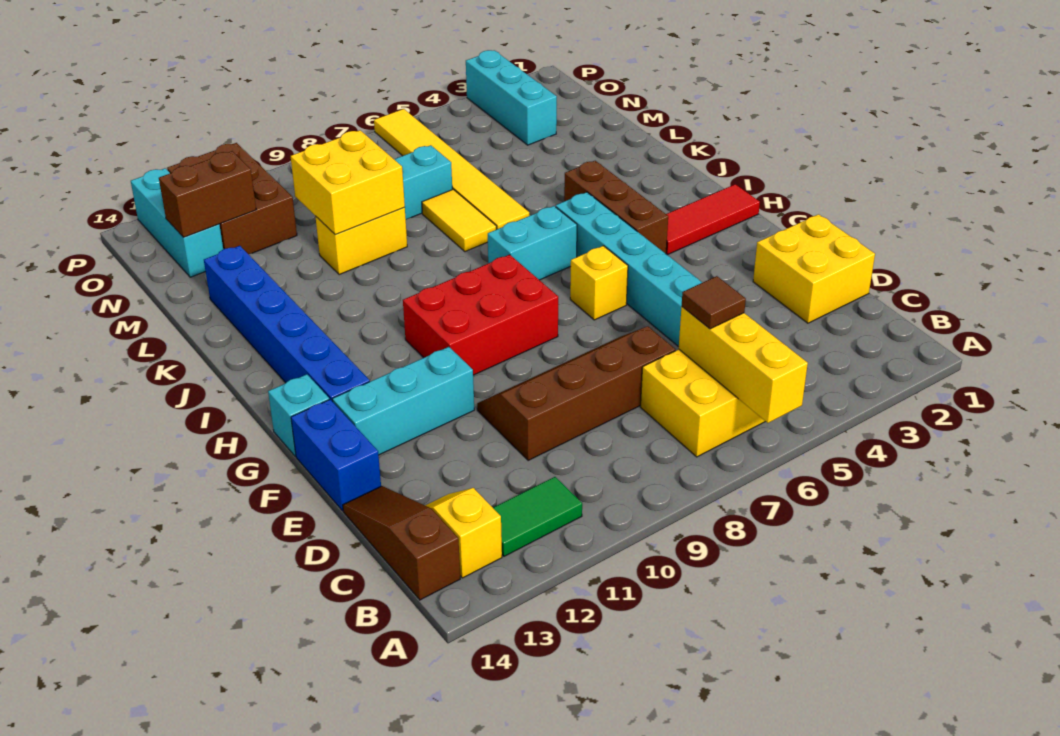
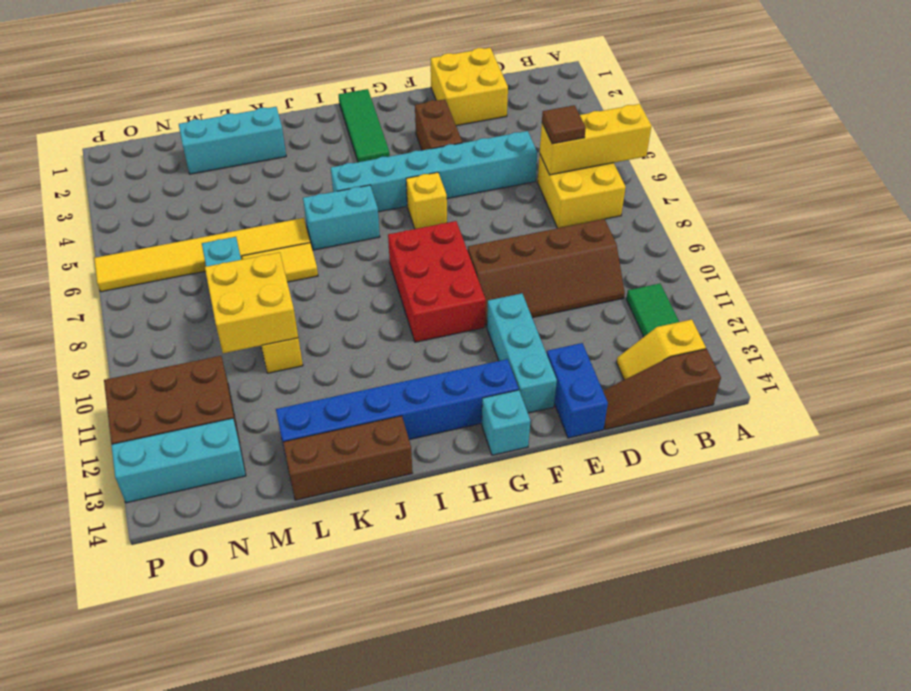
brown 2x4 slope [477,326,675,460] -> brown 2x4 slope turned to [468,219,625,327]
blue 1x2 brick [291,399,381,511] -> blue 1x2 brick turned to [547,343,608,438]
red 1x3 tile [666,184,760,254] -> green 1x3 tile [339,89,390,162]
brown 1x3 brick [564,161,668,254] -> brown 1x3 brick moved to [283,416,413,500]
cyan 1x2 brick [487,206,577,280] -> cyan 1x2 brick turned to [303,185,380,250]
cyan 1x3 brick [466,50,557,145] -> cyan 1x3 brick moved to [179,107,286,174]
brown 1x2 brick [159,151,256,237] -> brown 1x2 brick moved to [415,99,462,150]

